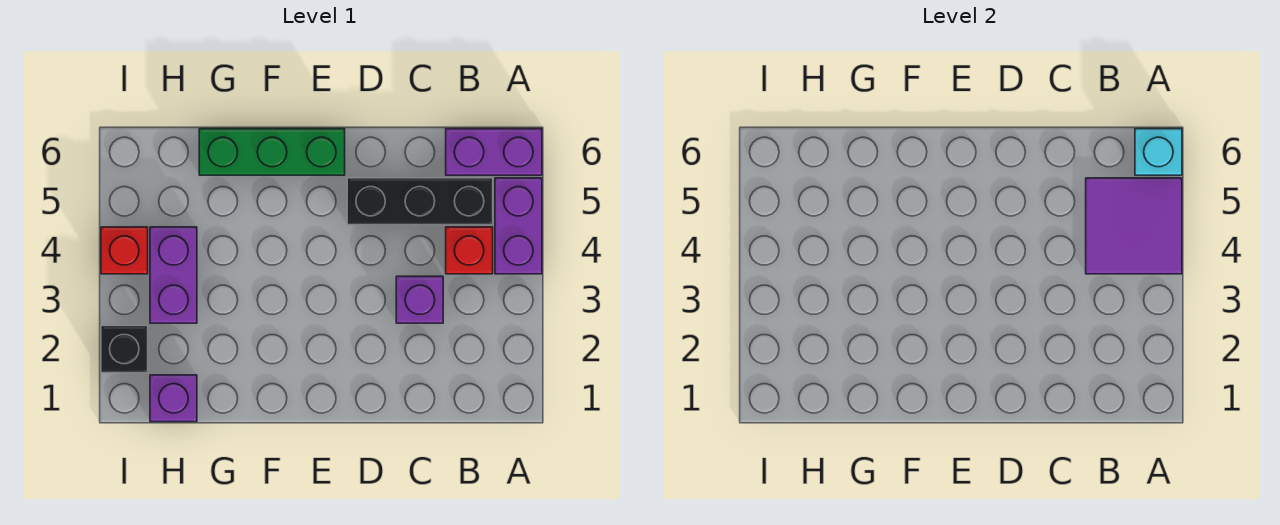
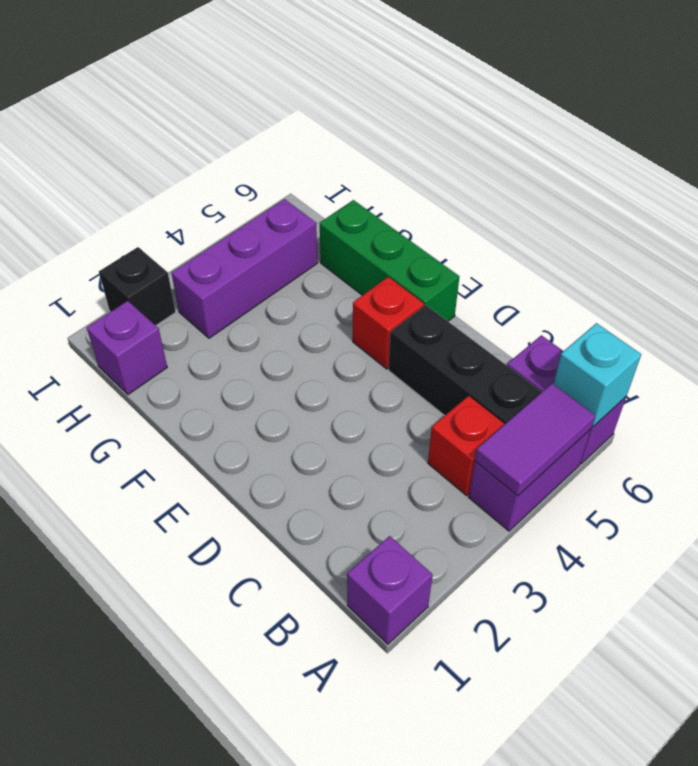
purple 2x2 tile [1086,178,1182,274] -> purple 1x2 tile [475,384,595,496]
purple 1x1 brick [396,276,443,323] -> purple 1x1 brick moved to [347,536,432,644]
purple 1x2 brick [150,227,197,323] -> purple 1x3 brick [171,199,318,338]
red 1x1 brick [101,227,148,274] -> red 1x1 brick moved to [353,277,424,369]

